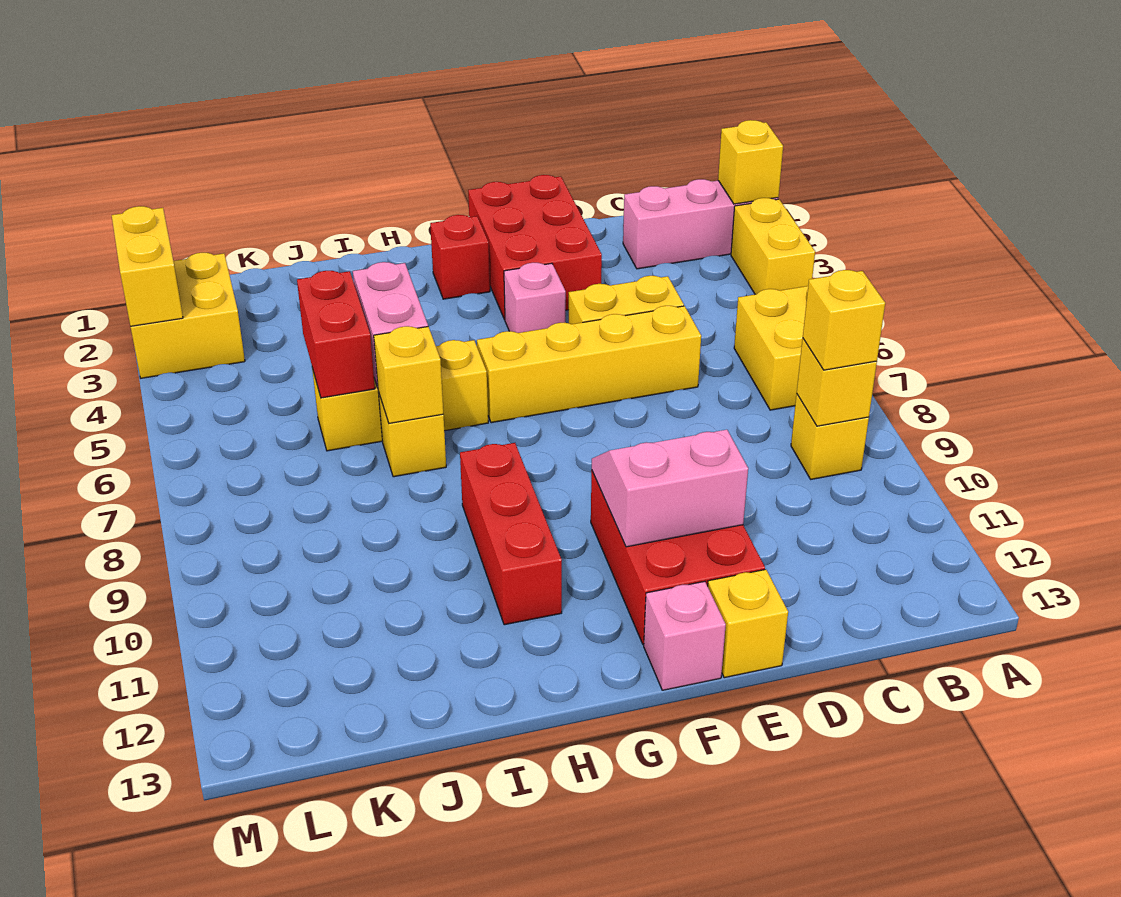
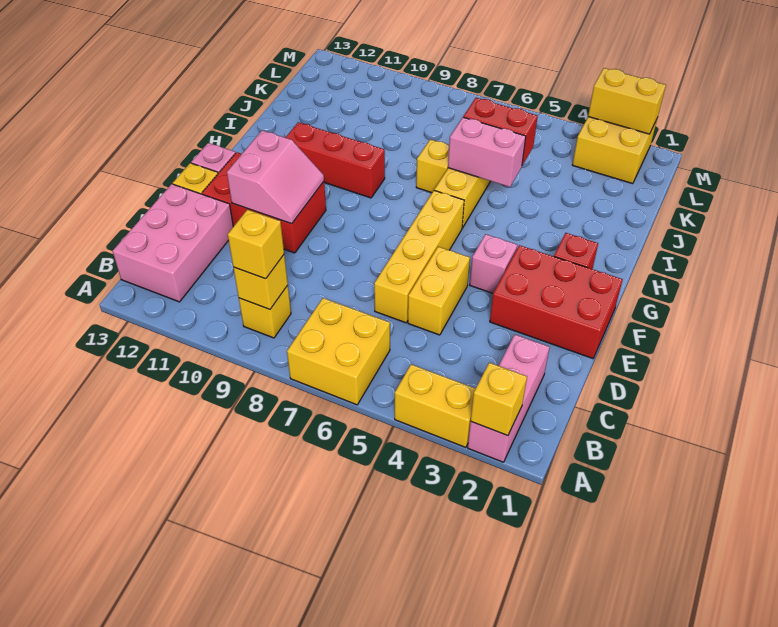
none -> pink 2x3 brick [113,184,233,302]
yellow 1x1 brick [374,326,443,423] -> none

